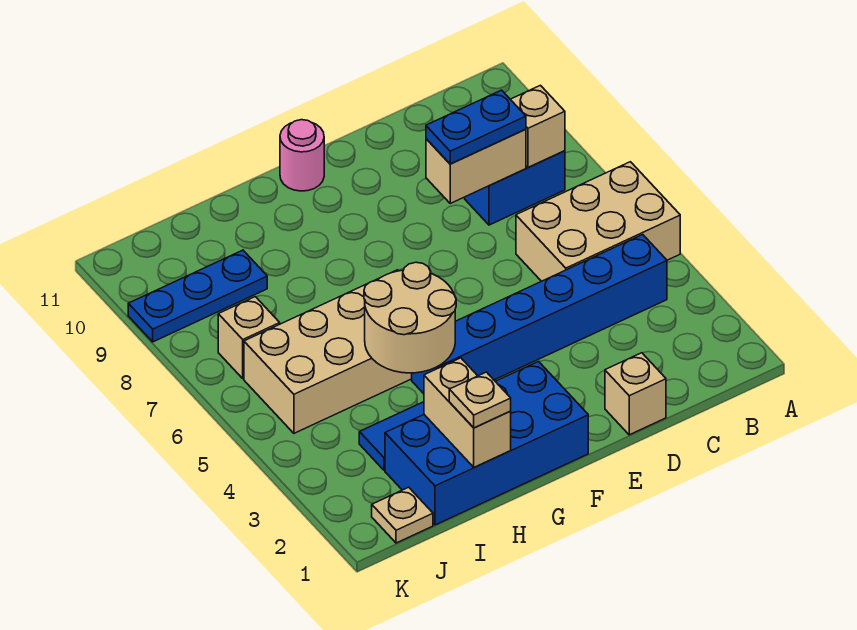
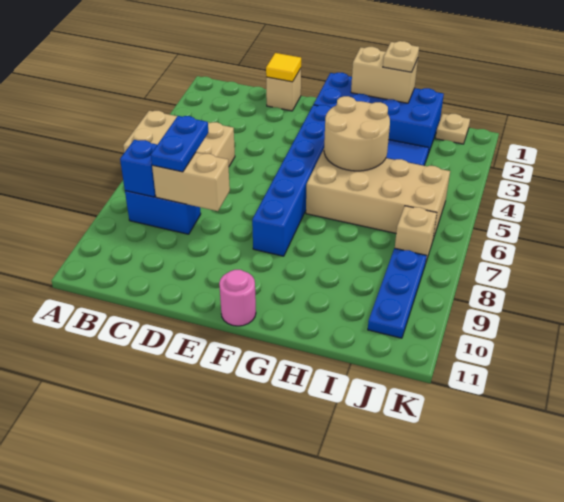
blue 1x6 brick [412,235,667,394] -> blue 1x6 brick turned to [252,105,331,256]
tan 1x1 brick [510,85,565,168] -> blue 1x1 brick [120,140,157,197]
blue 1x2 plate [426,90,526,164] -> blue 1x2 plate turned to [151,116,208,172]
none -> yellow 1x1 tile [266,53,301,82]
tan 1x2 brick [424,358,511,467] -> tan 1x2 brick turned to [351,47,418,103]
blue 1x3 plate [128,250,267,342] -> blue 1x3 plate turned to [368,248,427,338]

